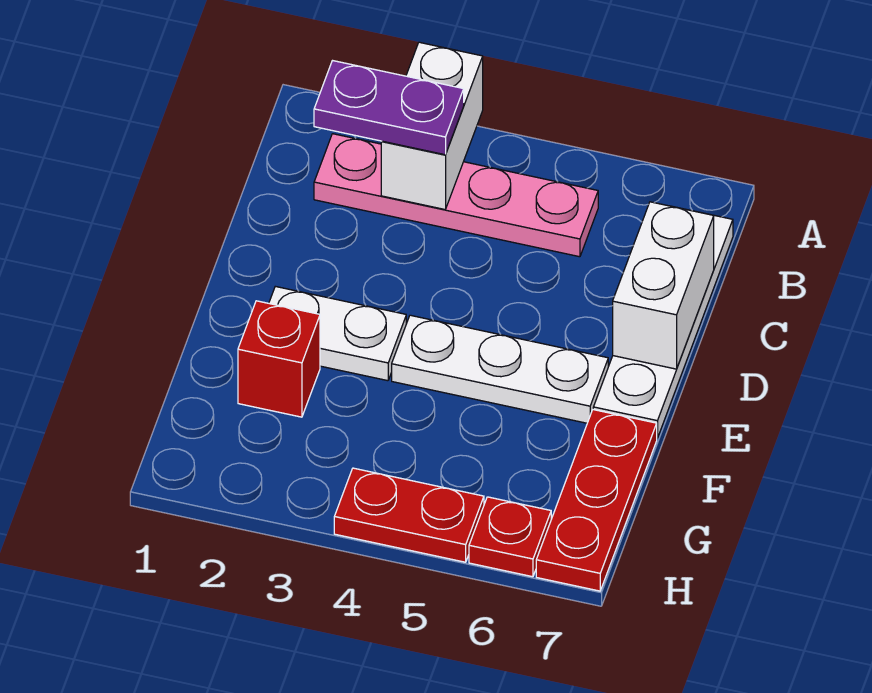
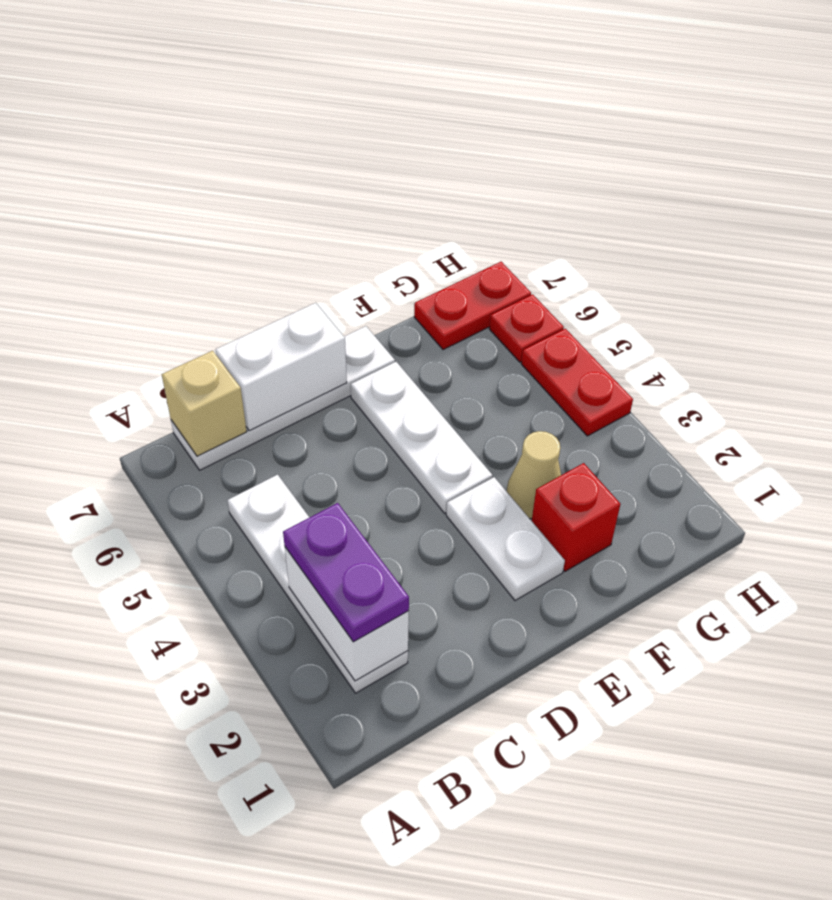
white 1x2 brick [381,42,483,209] -> white 1x2 brick turned to [285,547,409,681]
pink 1x4 plate [314,134,598,257] -> white 1x4 plate [228,475,408,693]
none -> tan 1x1 brick [162,351,247,456]
none -> tan 1x1 cone [507,431,561,519]
red 1x3 plate [536,410,657,591] -> red 1x2 plate [414,262,531,350]

